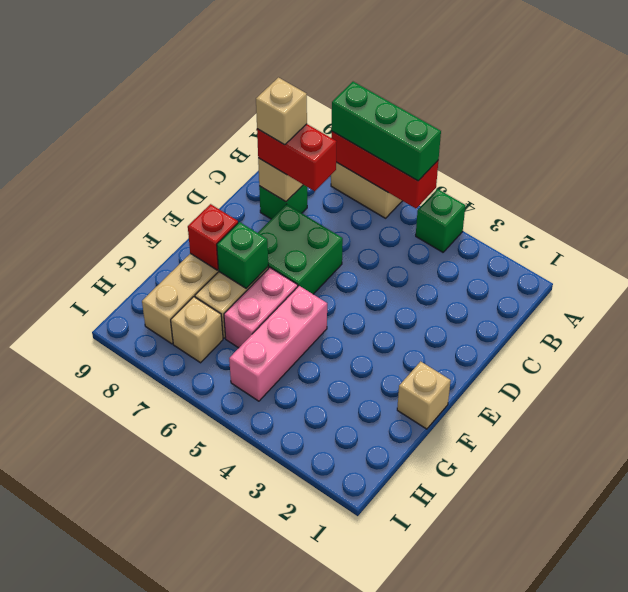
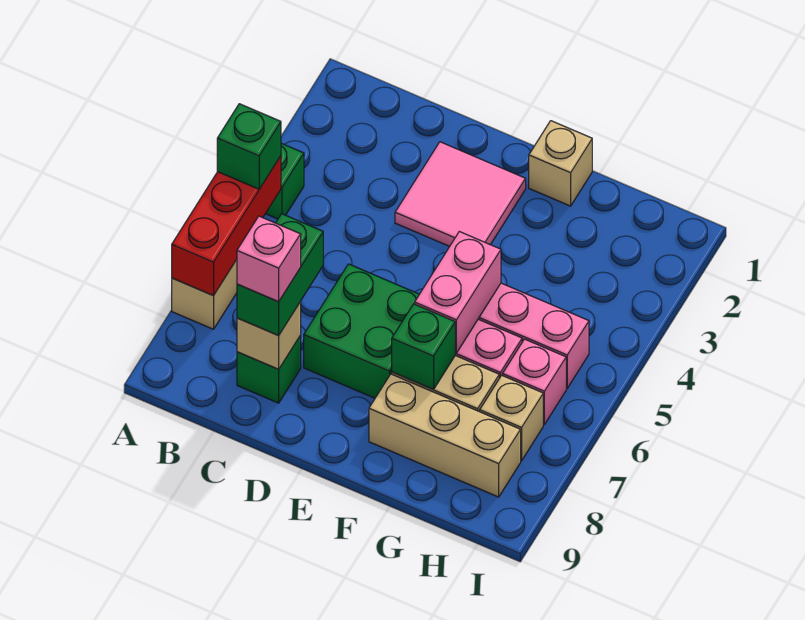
green 1x3 brick [332,82,441,181] -> green 1x1 brick [217,104,281,189]
red 1x2 brick [257,124,337,191] -> green 1x2 brick [237,214,323,336]
tan 1x1 brick [256,77,307,145] -> pink 1x1 brick [237,216,301,302]
none -> pink 2x2 tile [395,142,526,246]
none -> pink 1x2 brick [415,232,501,353]
red 1x1 brick [188,204,238,270] -> none
none -> pink 1x1 brick [503,339,566,424]

